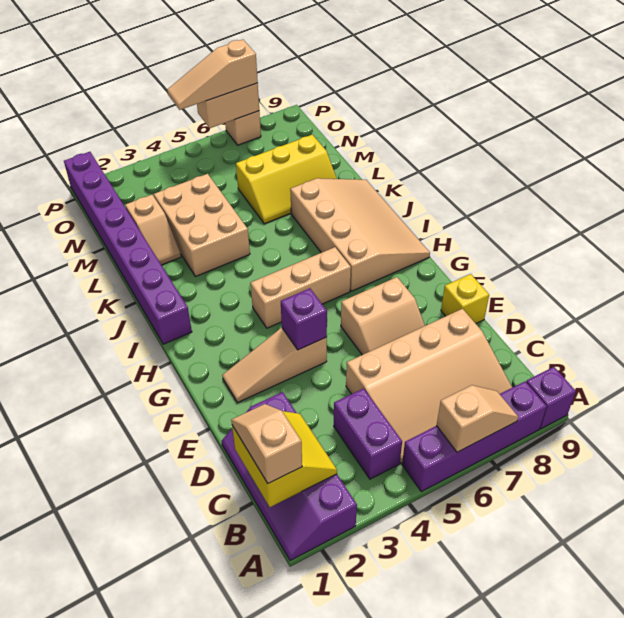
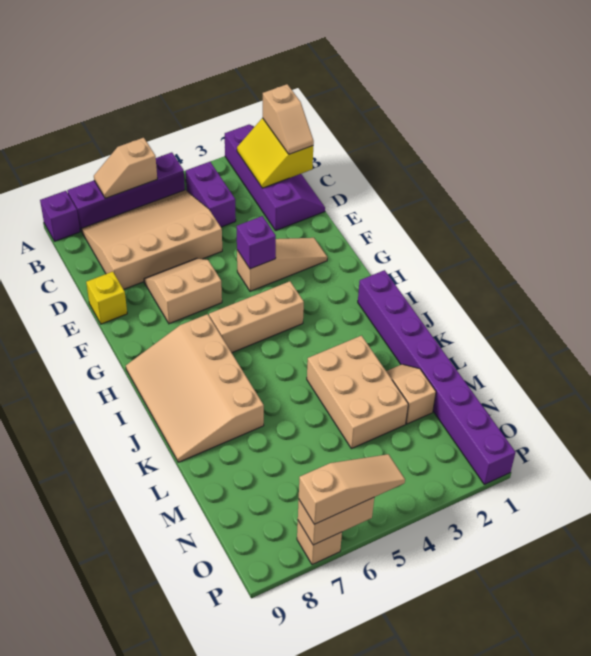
yellow 2x3 slope [236,135,337,224] -> none

